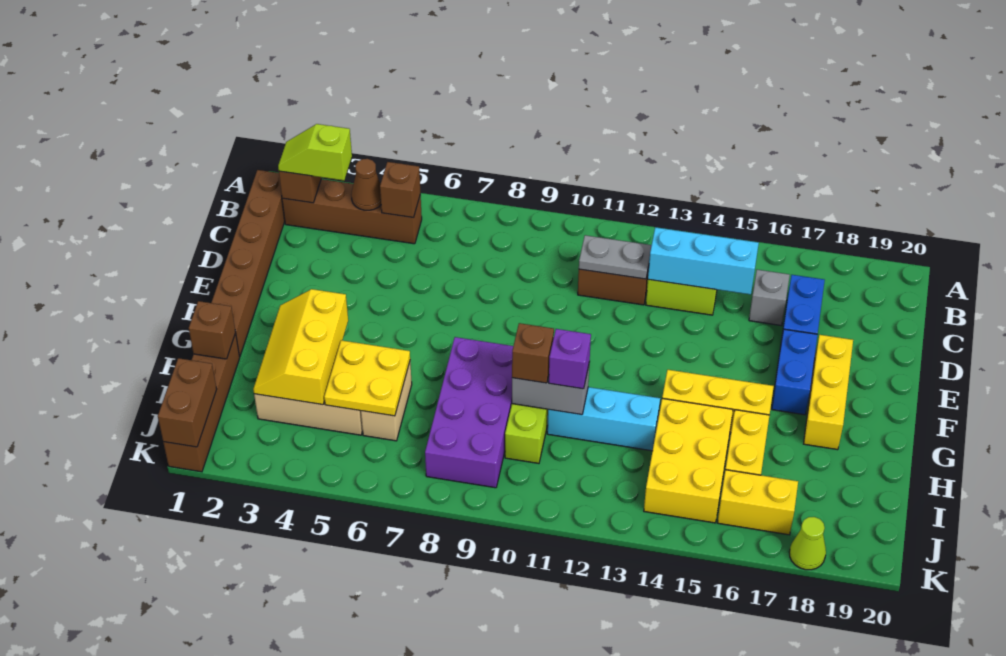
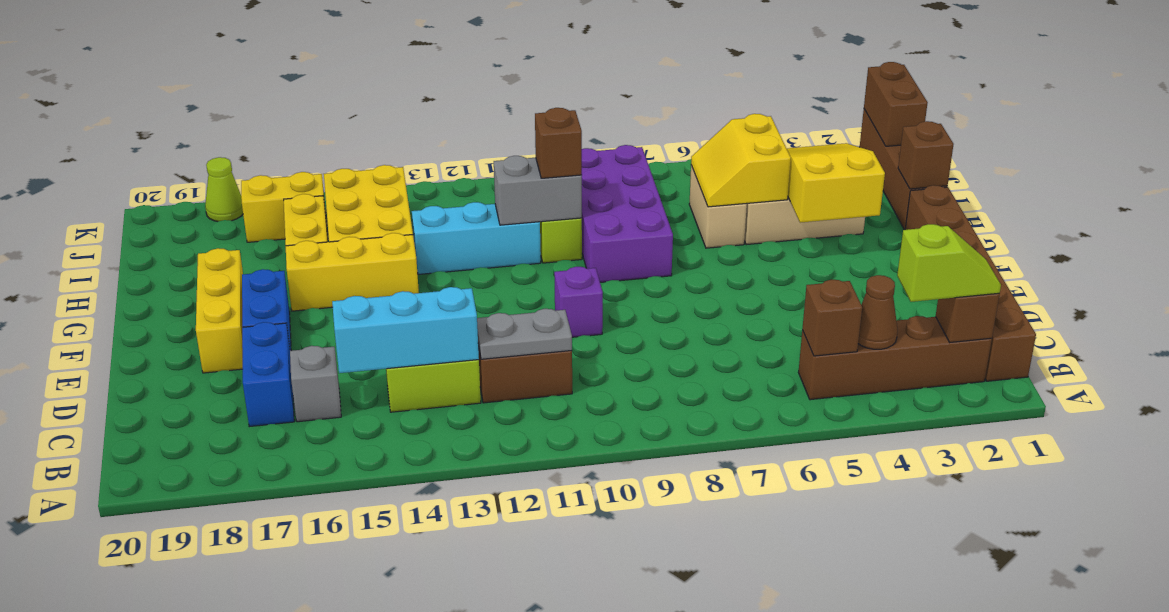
yellow 2x3 slope [253,289,348,405] -> yellow 2x3 slope turned to [787,143,885,223]
yellow 2x2 plate [324,340,410,416] -> yellow 2x2 slope [691,114,791,207]
purple 1x1 brick [549,329,591,389] -> purple 1x1 brick moved to [554,267,603,337]

